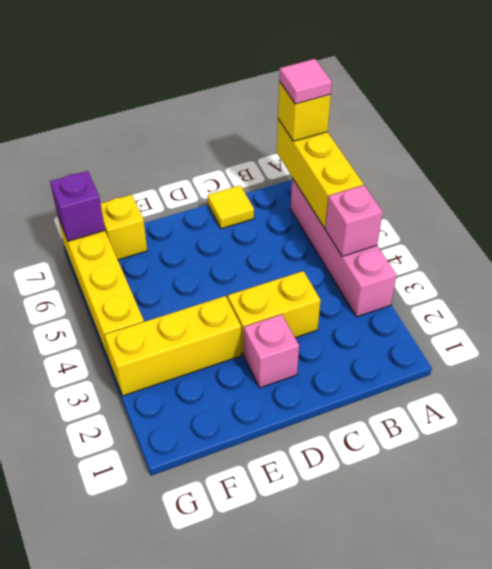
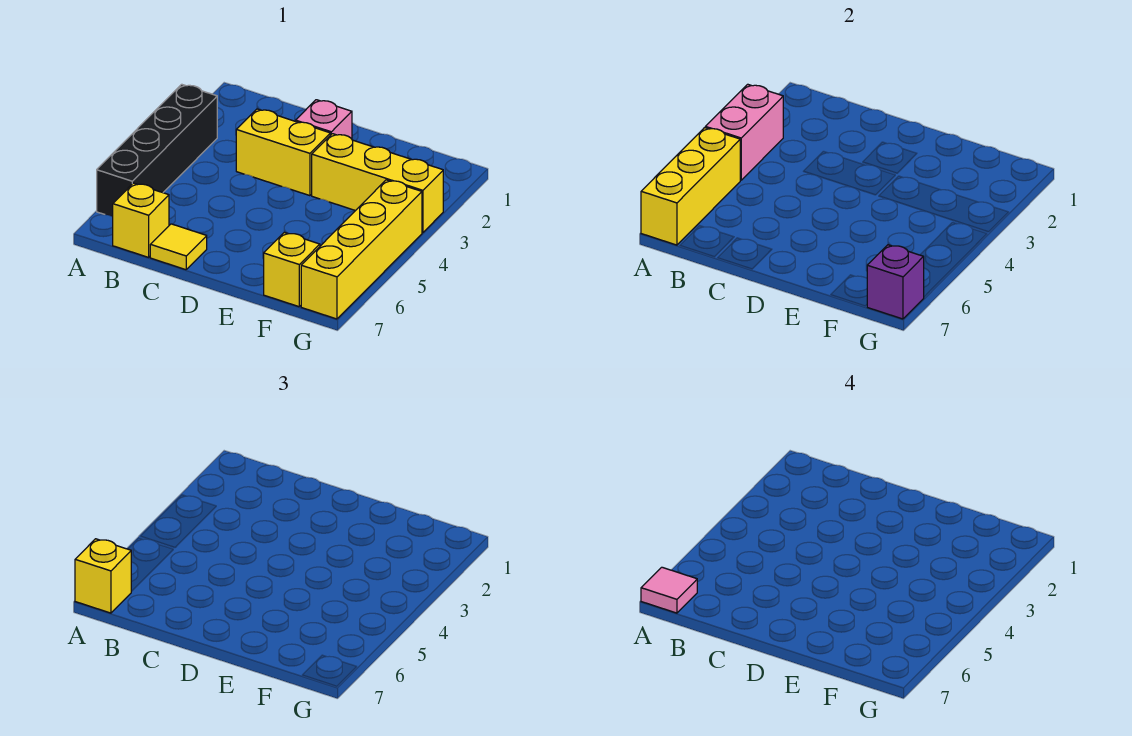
pink 1x4 brick [291,178,397,317] -> black 1x4 brick [97,84,217,217]
pink 1x1 brick [325,185,383,256] -> pink 1x2 brick [706,84,783,180]
none -> yellow 1x1 brick [113,183,169,257]

